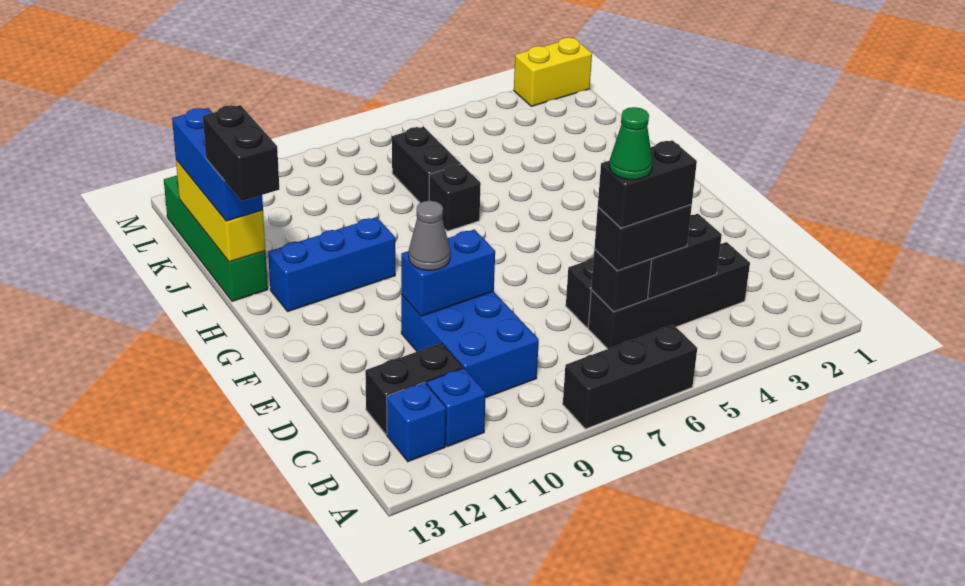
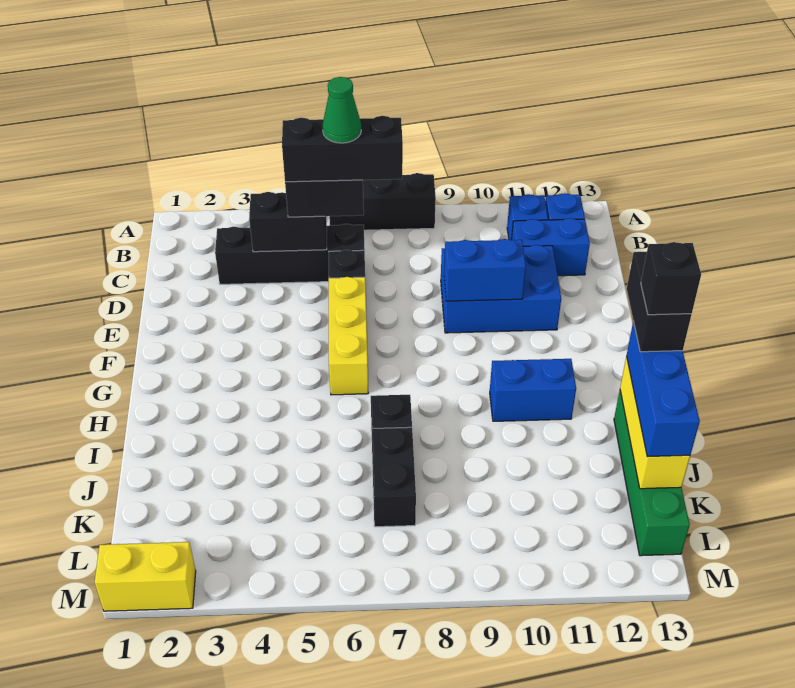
black 1x2 brick [598,140,697,228] -> black 1x3 brick [282,116,403,182]
black 1x1 brick [591,249,652,312] -> black 1x1 brick moved to [641,242,701,315]
blue 2x3 brick [401,291,539,397] -> blue 2x3 brick turned to [441,245,561,333]
black 1x2 brick [365,343,463,435] -> blue 1x2 brick [512,218,590,276]
none -> yellow 1x3 brick [329,277,368,395]
grey 1x1 cone [409,201,450,270] -> none
blue 1x3 brick [268,217,395,312] -> blue 1x2 brick [490,359,576,421]

